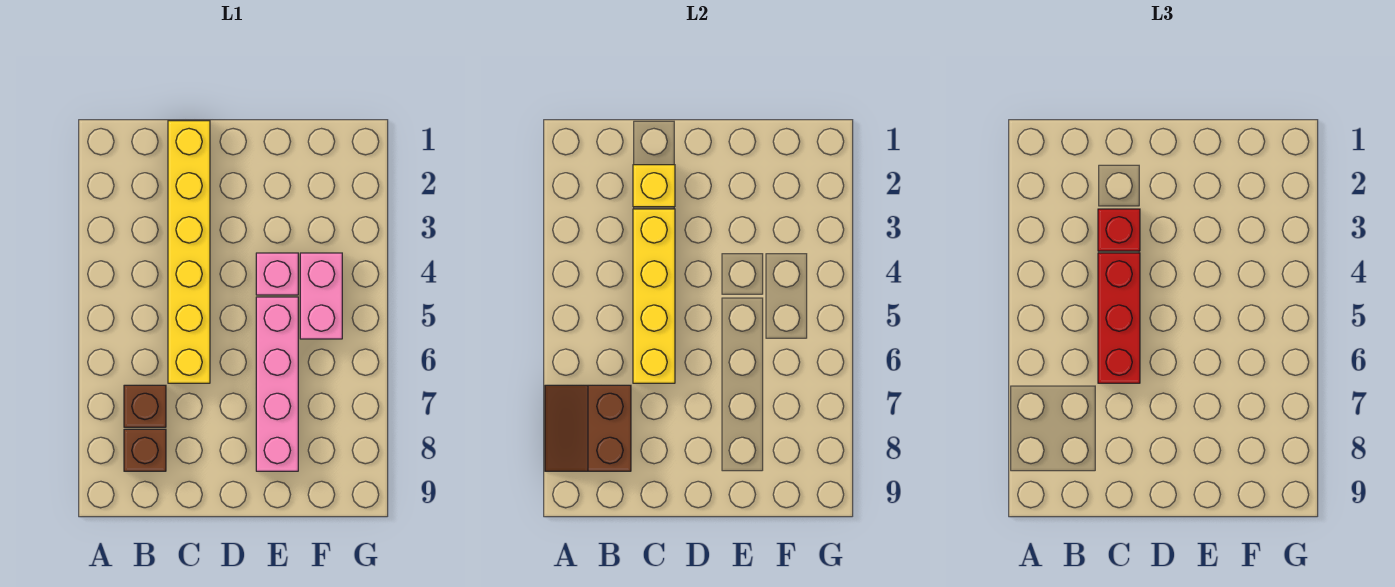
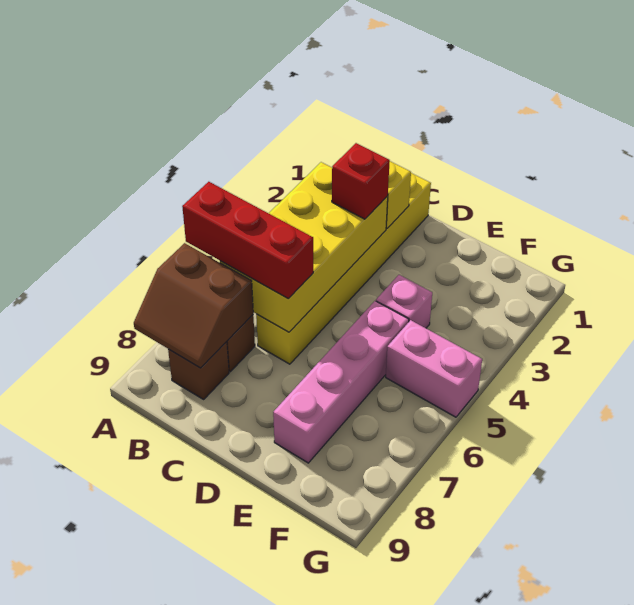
brown 2x2 slope [545,385,631,471] -> brown 2x2 slope turned to [134,243,253,368]
yellow 1x4 brick [633,209,675,383] -> yellow 2x4 brick [220,162,388,332]
red 1x3 brick [1098,253,1140,383] -> red 1x3 brick turned to [182,182,313,299]
pink 1x2 brick [300,253,342,339] -> pink 1x2 brick turned to [386,320,482,417]

